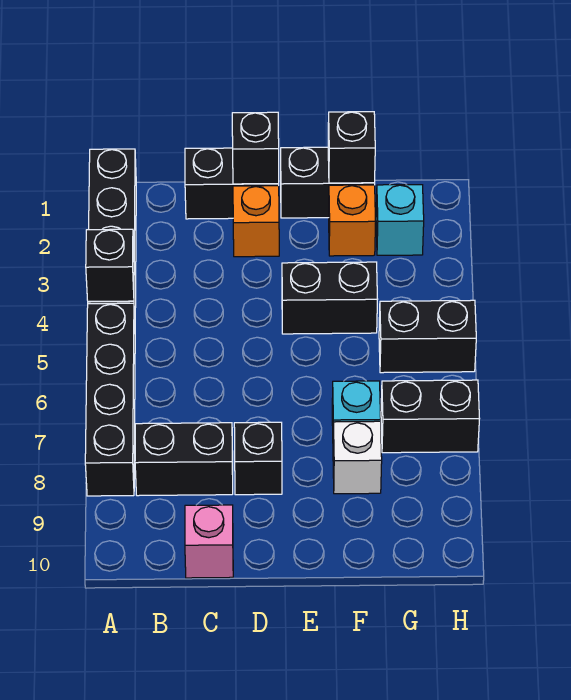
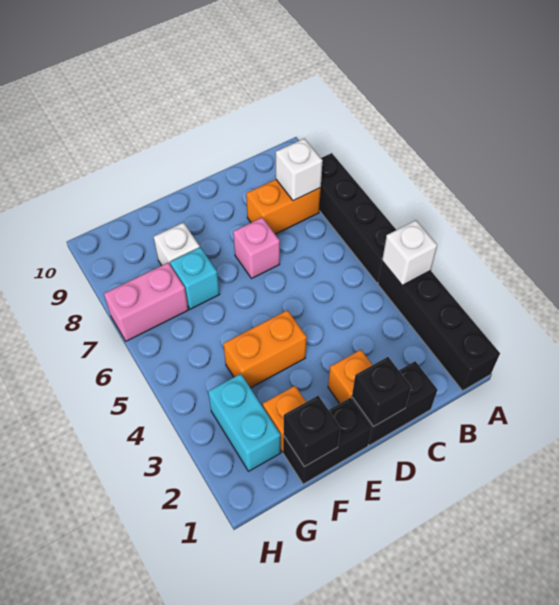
black 1x1 brick [86,229,134,302] -> white 1x1 brick [382,220,437,285]
black 1x2 brick [135,423,233,496] -> orange 1x2 brick [246,179,321,234]
none -> white 1x1 brick [276,138,322,201]
pink 1x1 brick [185,505,233,578] -> pink 1x1 brick moved to [233,218,280,279]
black 1x1 brick [234,422,282,495] -> none
black 1x2 brick [282,262,377,334] -> orange 1x2 brick [223,310,307,388]
cyan 1x1 brick [376,185,424,255] -> cyan 1x2 brick [208,374,281,471]
black 1x2 brick [379,300,476,373] -> none
black 1x2 brick [381,380,479,453] -> pink 1x2 brick [104,263,188,341]

